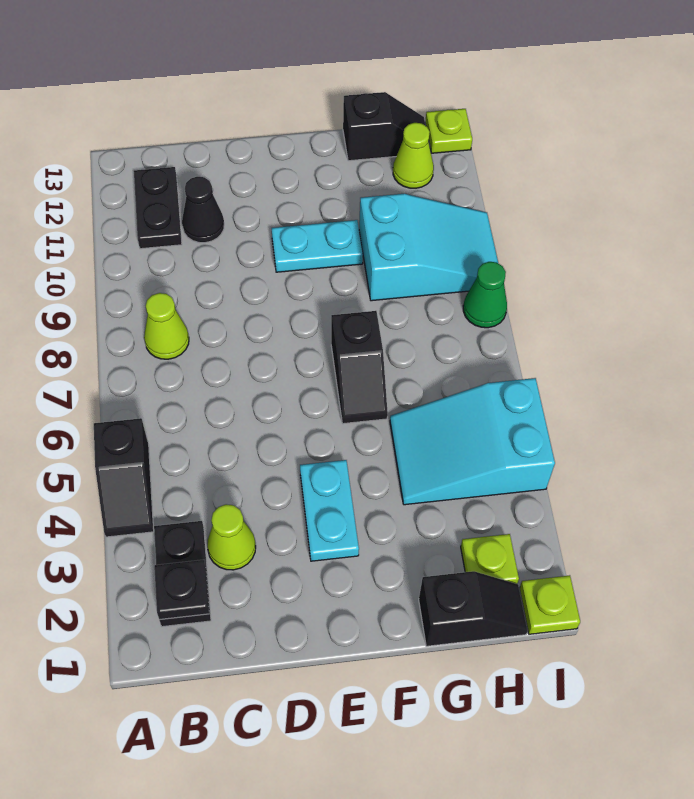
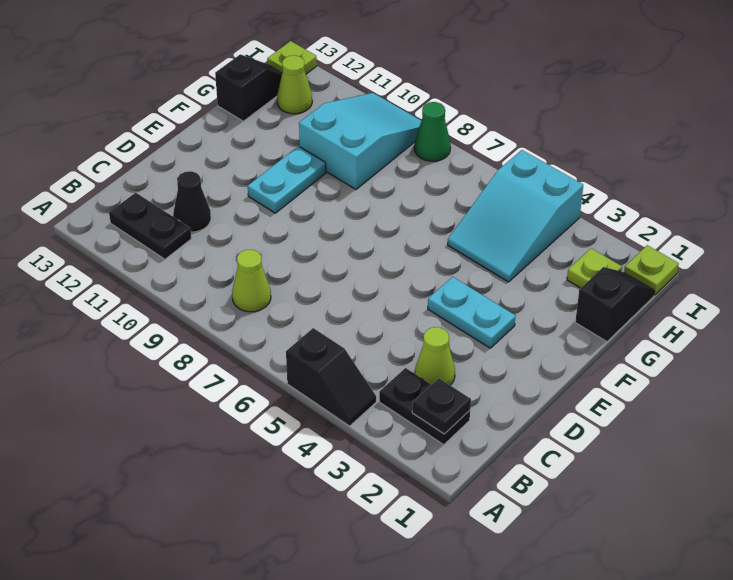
black 1x2 slope [331,311,388,424] -> none

